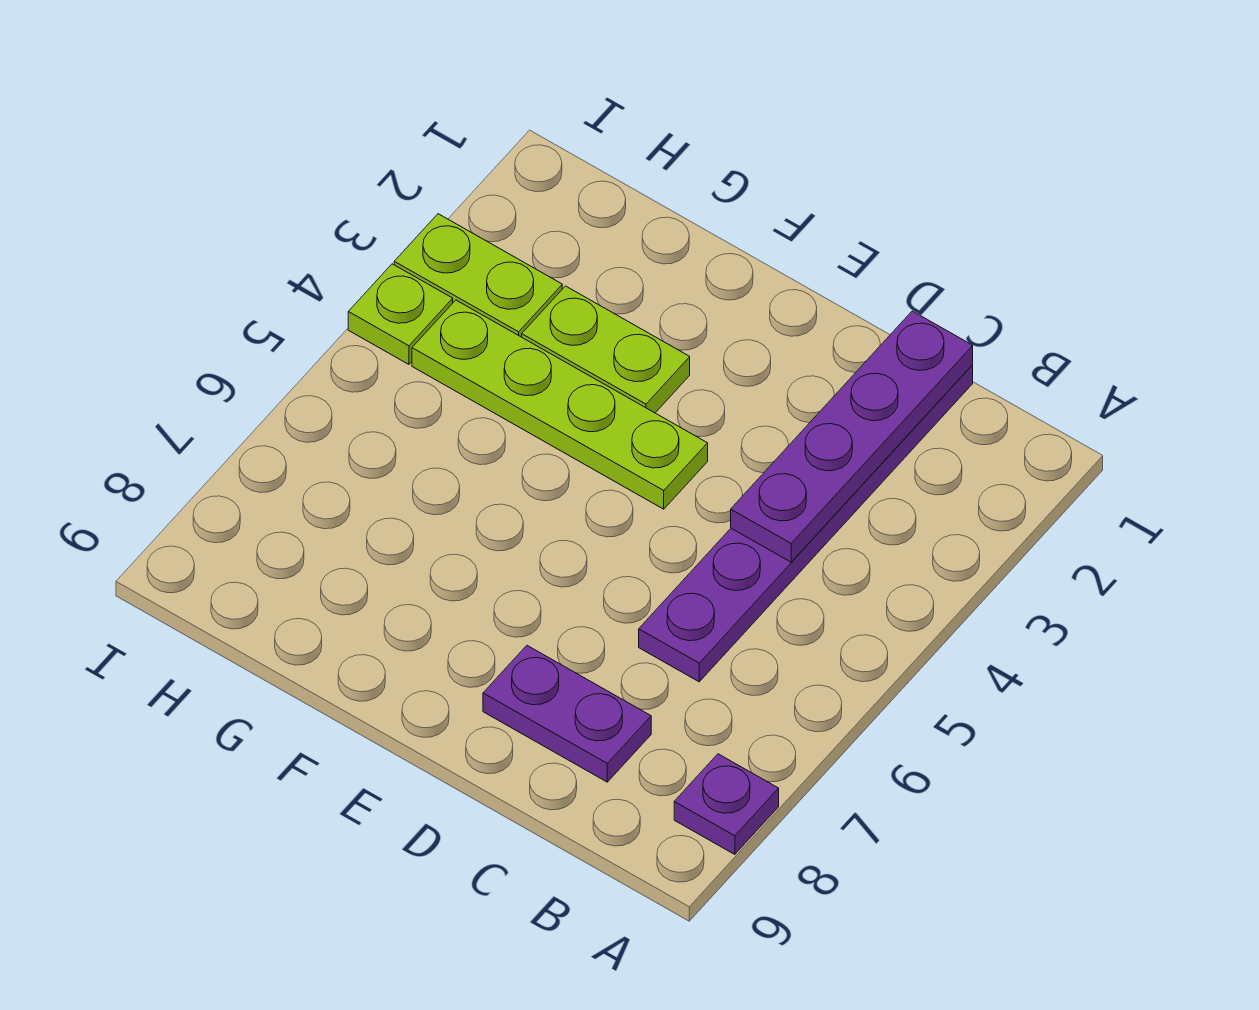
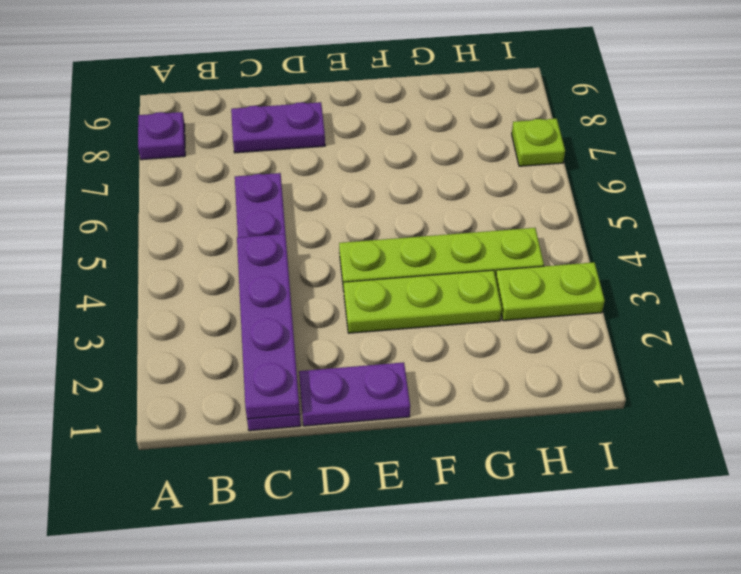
none -> purple 1x2 plate [299,362,410,426]
lime 1x2 plate [522,286,690,413] -> lime 1x3 plate [344,270,502,333]
lime 1x1 plate [348,264,453,364] -> lime 1x1 plate moved to [512,119,565,166]

